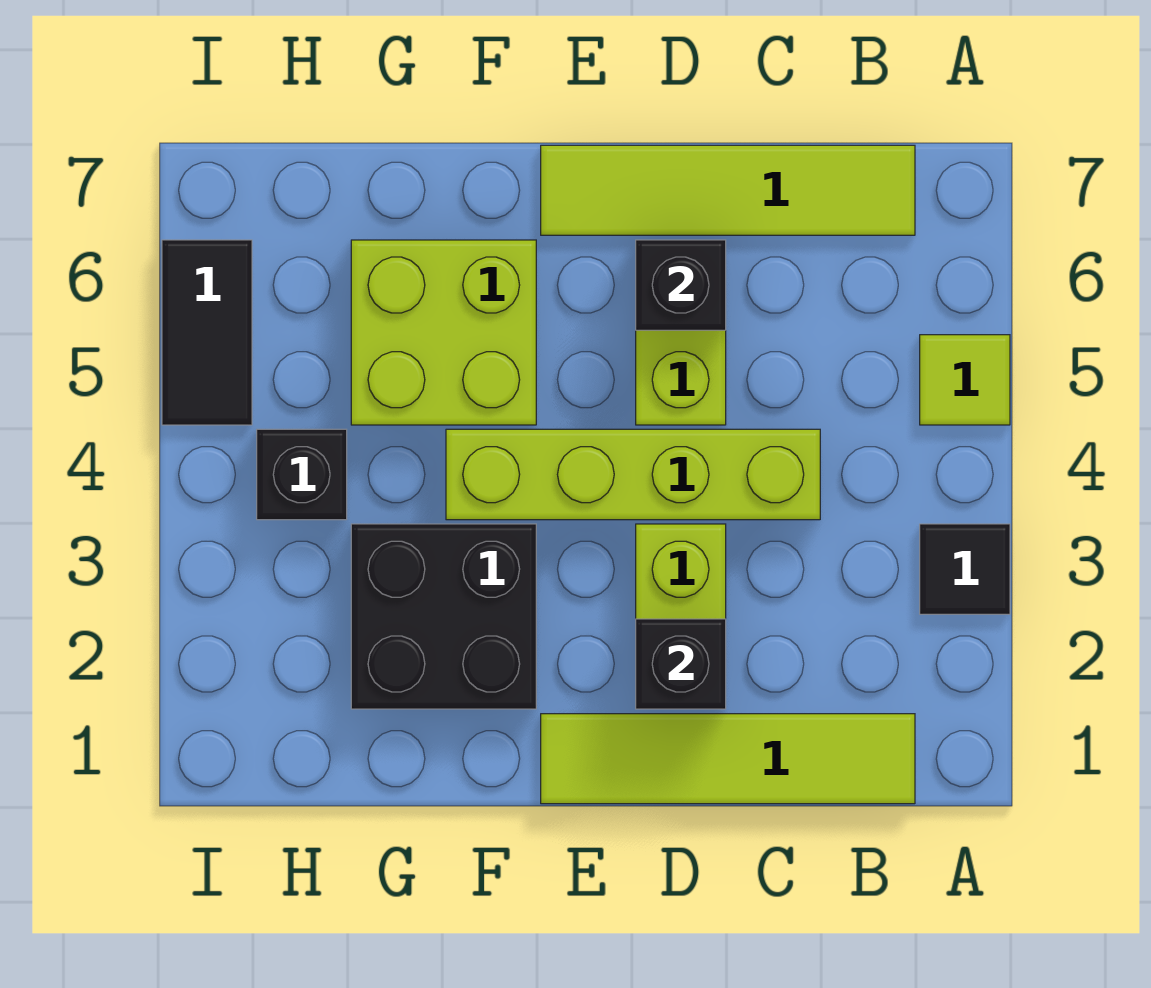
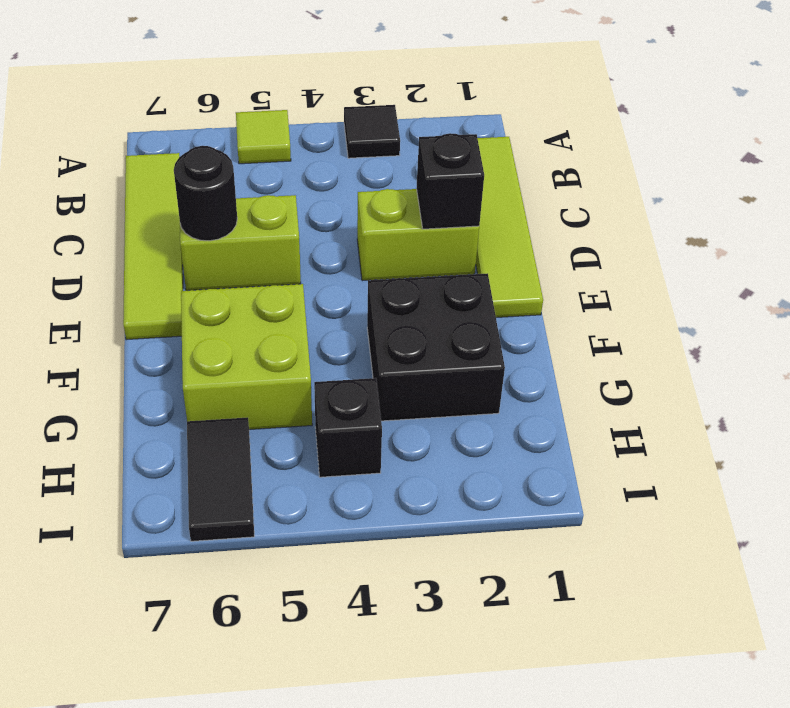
lime 1x4 brick [446,429,820,520] -> none
black 1x1 brick [636,240,726,330] -> black 1x1 round brick [174,146,237,241]
black 1x2 tile [162,240,252,425] -> black 1x2 tile turned to [187,417,254,541]

